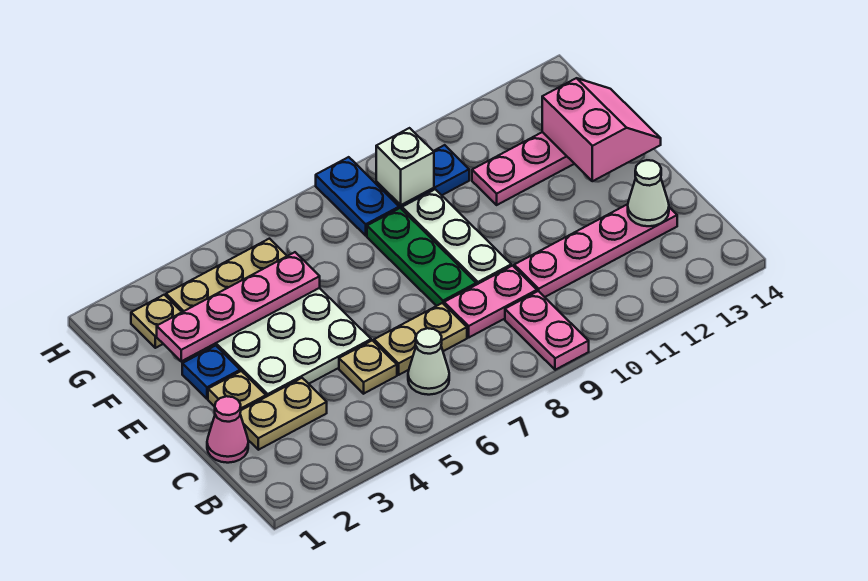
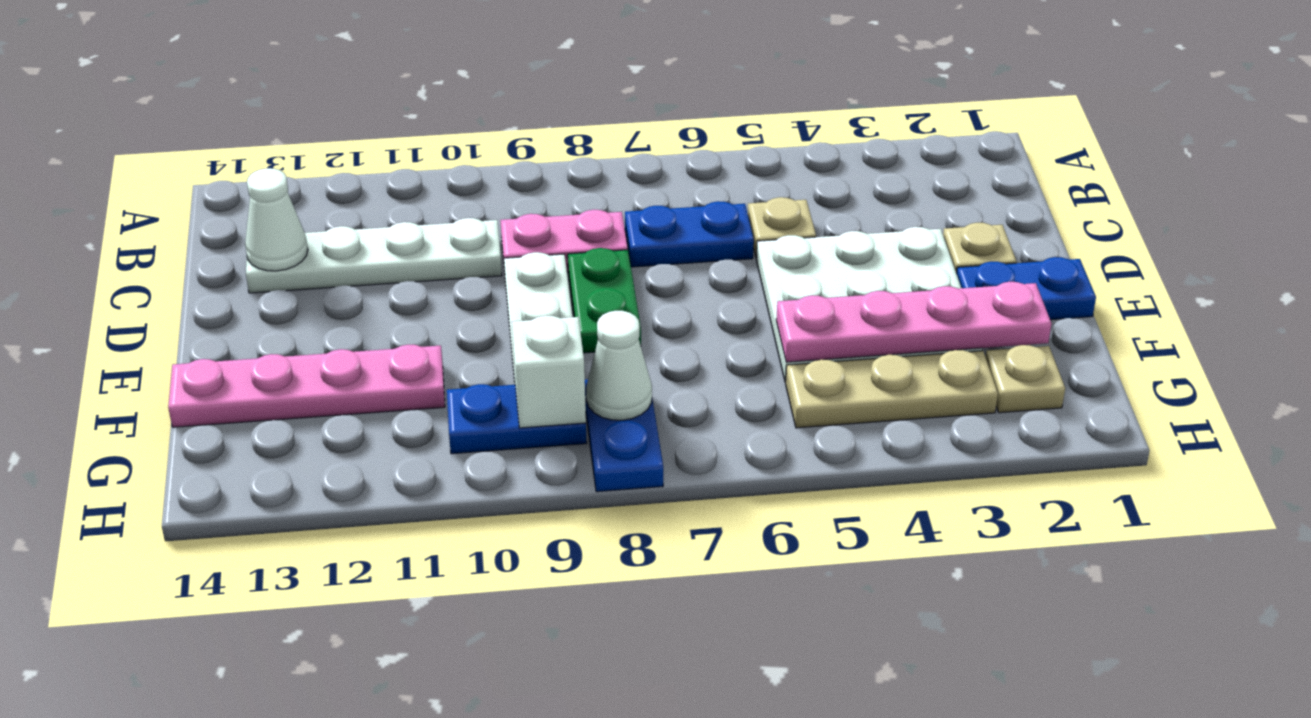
pink 1x2 plate [505,291,589,370] -> none
white 1x1 cone [408,328,449,395] -> white 1x1 cone moved to [586,311,652,420]
pink 1x1 cone [207,396,248,463] -> none
tan 1x2 plate [240,378,327,450] -> none
tan 1x2 plate [374,303,467,375] -> blue 1x2 plate [625,201,754,267]
pink 1x4 plate [514,204,677,297] -> white 1x4 plate [246,218,502,293]
green 1x3 plate [367,208,476,306] -> green 1x2 plate [568,248,641,353]
blue 1x1 plate [182,346,240,399] -> blue 1x2 plate [957,257,1096,320]
pink 2x2 slope [542,78,661,181] -> none

